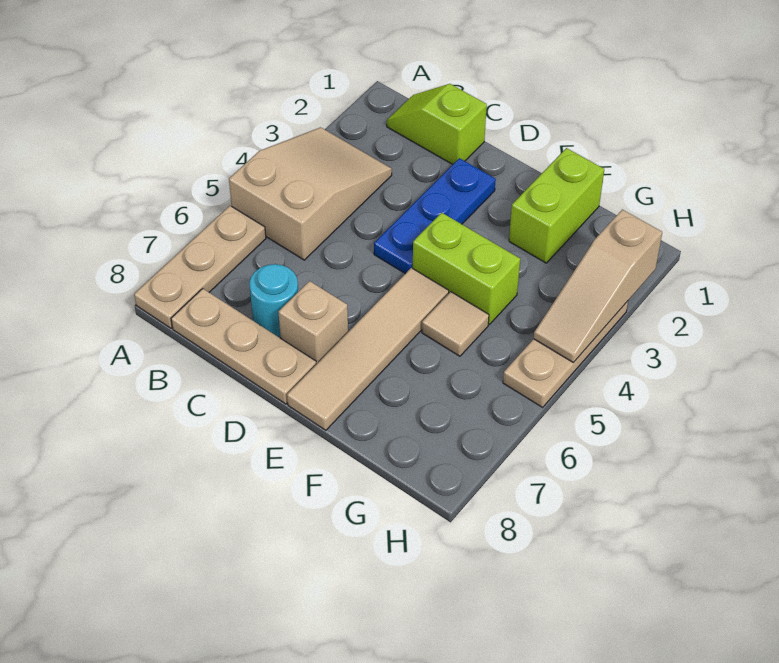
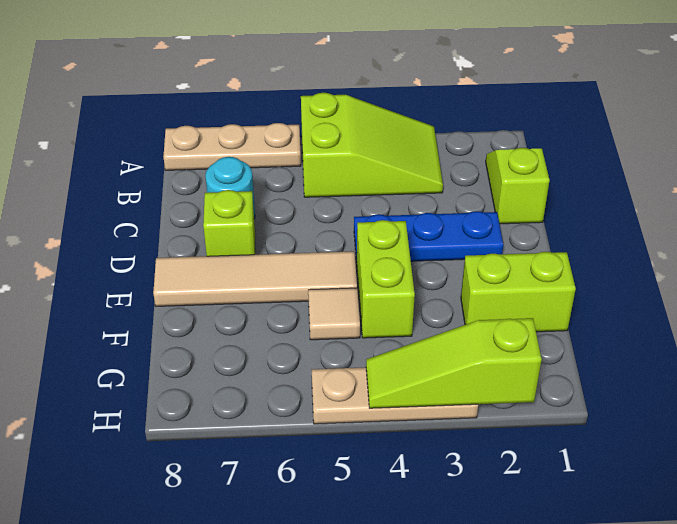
tan 2x3 slope [229,127,392,260] -> lime 2x3 slope [301,93,443,197]
tan 1x3 plate [171,289,316,404] -> none
tan 1x1 brick [279,281,348,364] -> lime 1x1 brick [203,190,255,256]
tan 1x3 slope [534,210,662,363] -> lime 1x3 slope [366,318,542,408]

